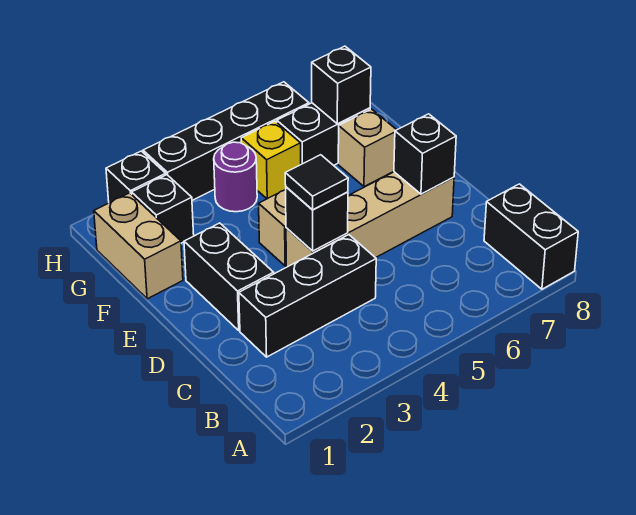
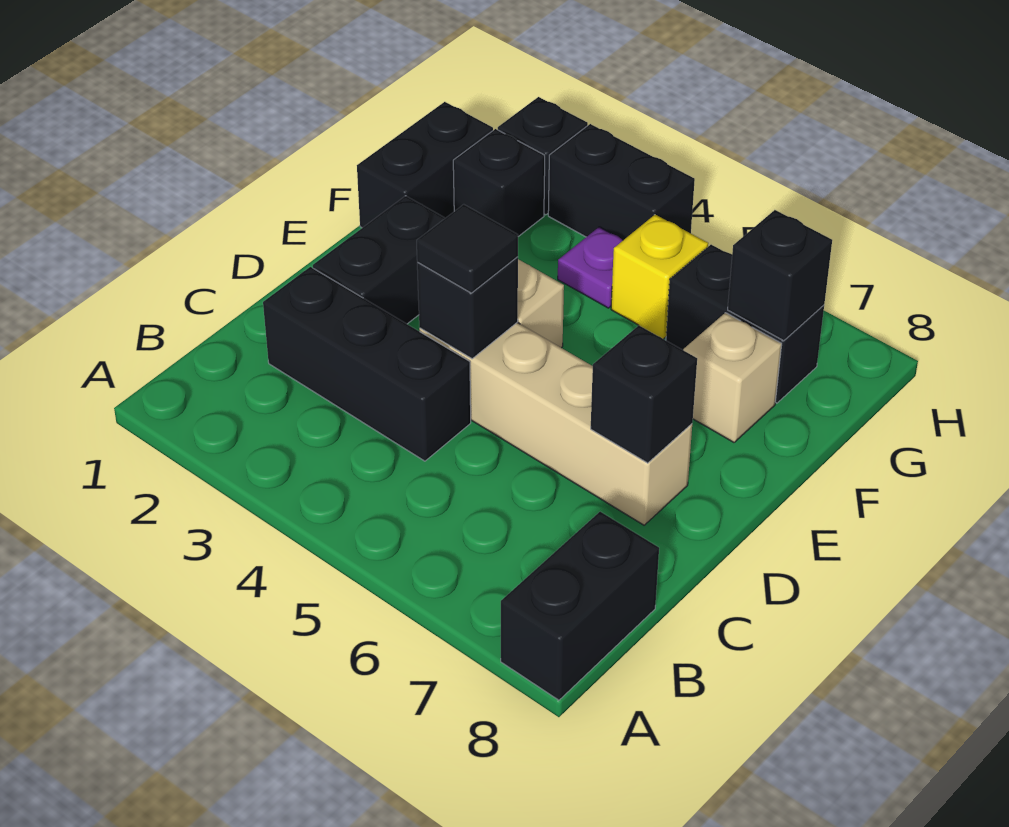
tan 1x2 brick [94,193,183,299] -> black 1x2 brick [357,102,493,228]
purple 1x1 round brick [214,142,257,212] -> purple 1x1 plate [558,227,623,308]
black 1x4 brick [143,82,309,200] -> black 1x2 brick [548,124,695,240]

